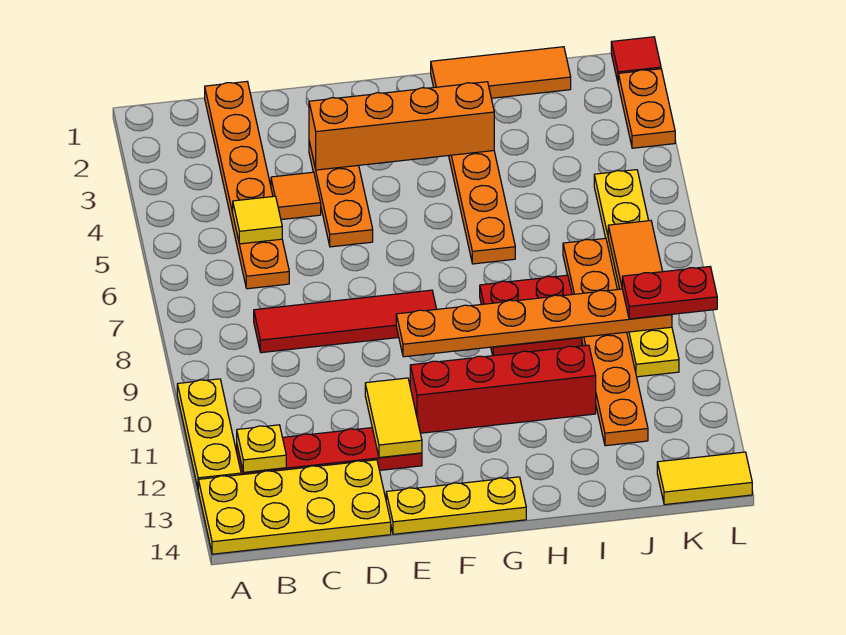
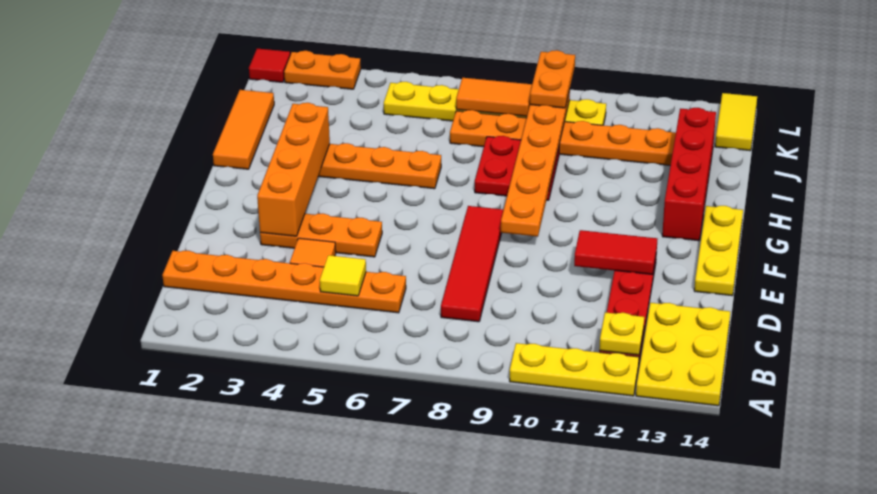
yellow 2x4 plate [198,460,391,554] -> yellow 2x3 plate [636,303,730,406]
yellow 1x2 tile [365,378,422,458] -> red 1x2 tile [574,230,657,275]
red 1x4 brick [410,345,596,433] -> red 1x4 brick moved to [662,108,716,241]
red 1x2 plate [622,267,717,319] -> orange 1x2 plate [530,50,575,108]

